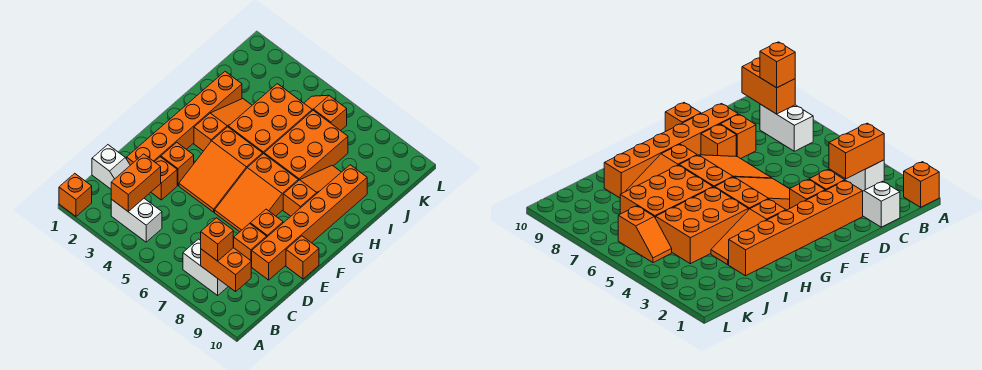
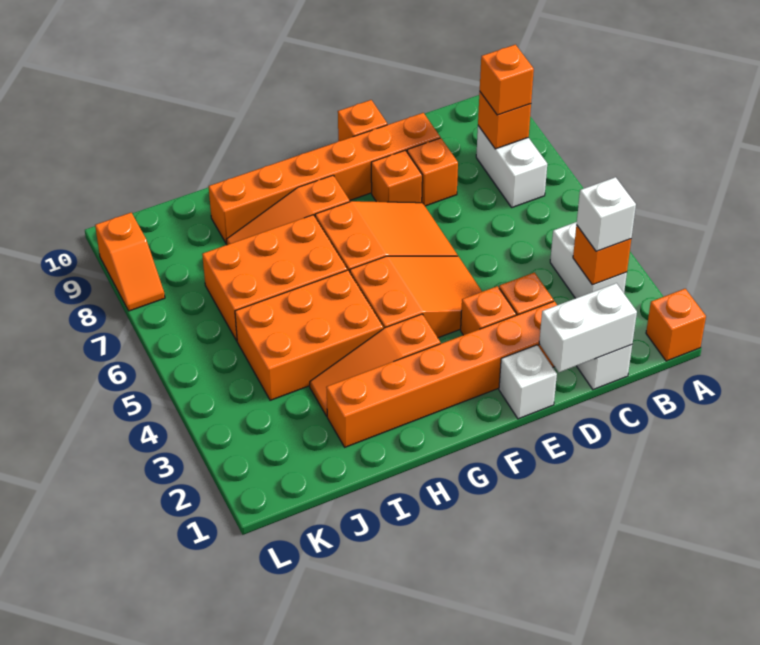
orange 1x2 brick [111,154,161,211] -> orange 1x1 brick [573,225,631,285]
none -> white 1x1 brick [577,177,636,251]
orange 1x2 brick [201,248,251,292] -> orange 1x1 brick [478,92,531,149]
none -> white 1x2 brick [539,283,637,372]
none -> white 1x1 brick [499,345,557,419]
orange 1x2 slope [304,95,347,131] -> orange 1x2 slope moved to [95,213,165,311]

